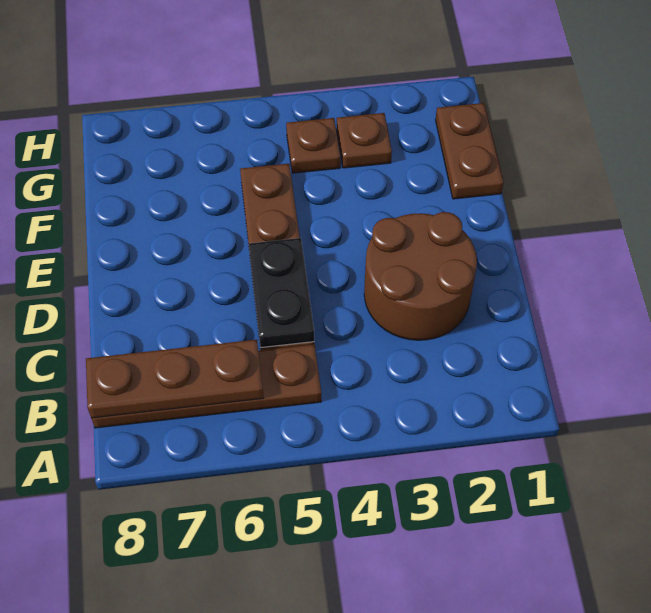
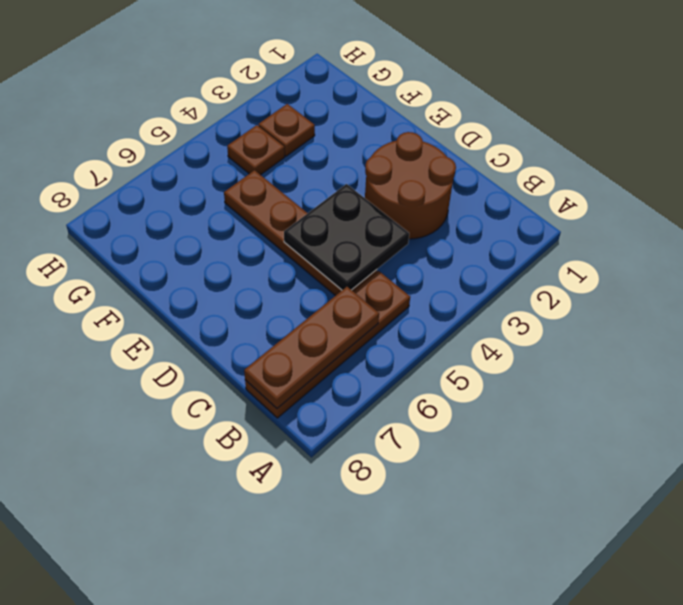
black 1x2 plate [249,238,314,347] -> black 2x2 plate [284,184,409,290]
brown 1x2 plate [436,103,504,199] -> none

